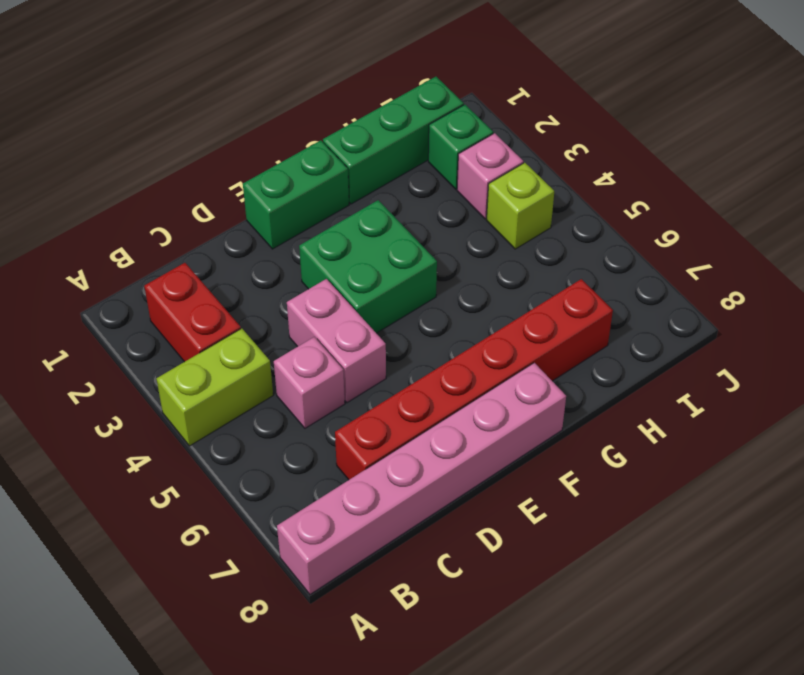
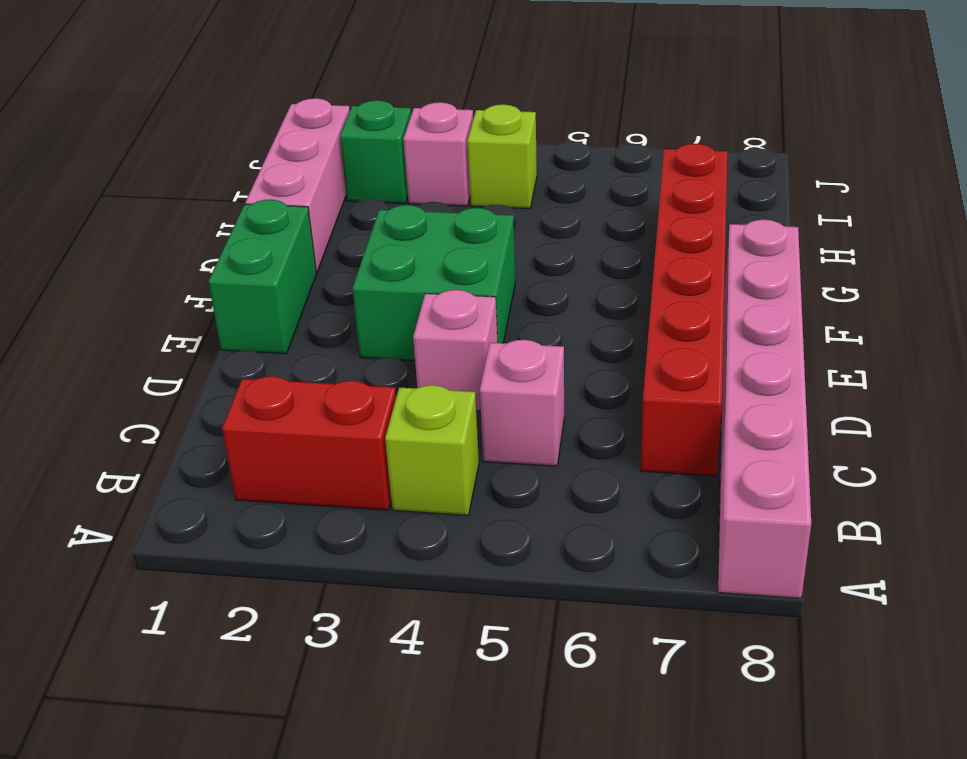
lime 1x2 brick [156,328,273,446] -> lime 1x1 brick [385,385,479,515]
pink 1x2 brick [287,279,386,402] -> pink 1x1 brick [413,290,498,411]
green 1x3 brick [323,77,464,204] -> pink 1x3 brick [245,98,350,272]

